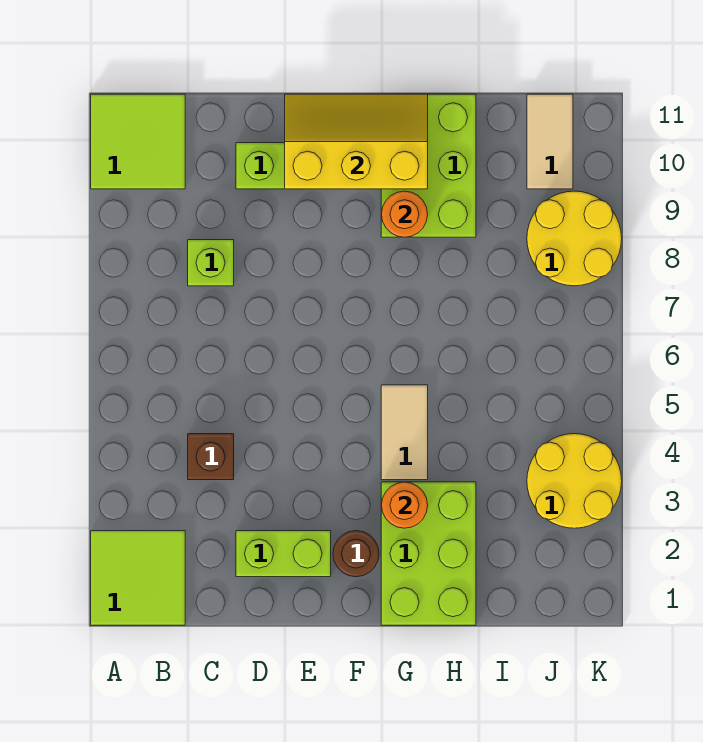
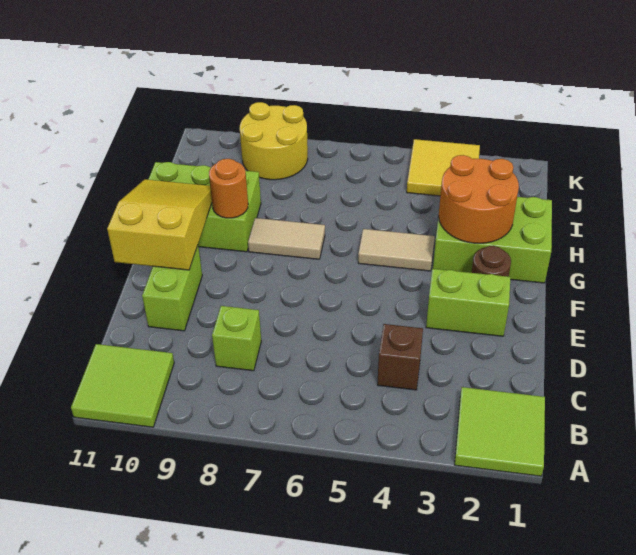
lime 1x2 brick [236,531,331,577] -> lime 1x2 brick turned to [426,269,510,336]
yellow 2x3 slope [285,94,428,189] -> yellow 2x3 slope turned to [107,179,212,270]
orange 1x1 round brick [381,482,428,528] -> orange 2x2 round brick [439,155,519,243]
yellow 2x2 round brick [527,434,622,528] -> yellow 2x2 tile [407,139,480,196]
tan 1x2 tile [527,94,573,189] -> tan 1x2 tile moved to [248,218,325,259]

